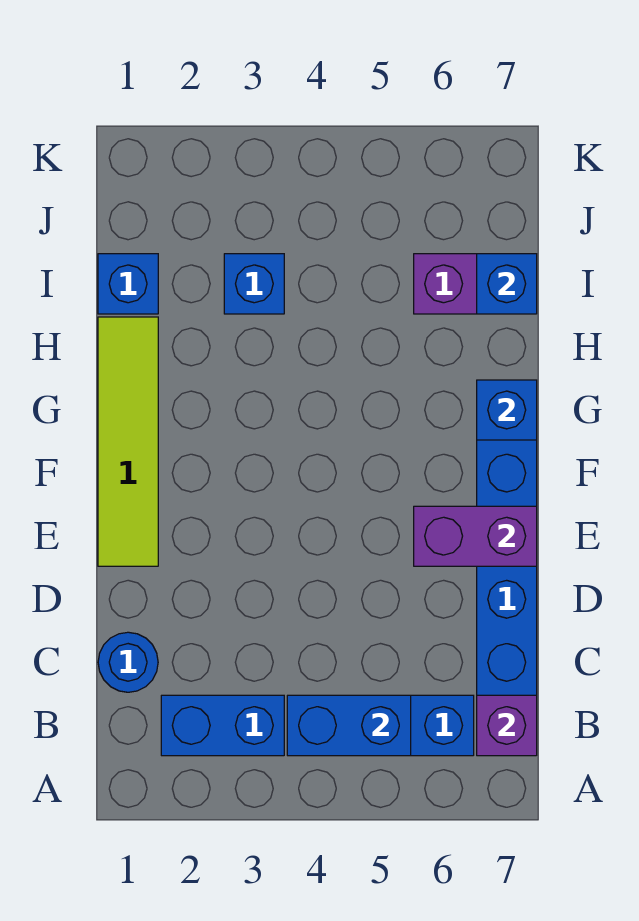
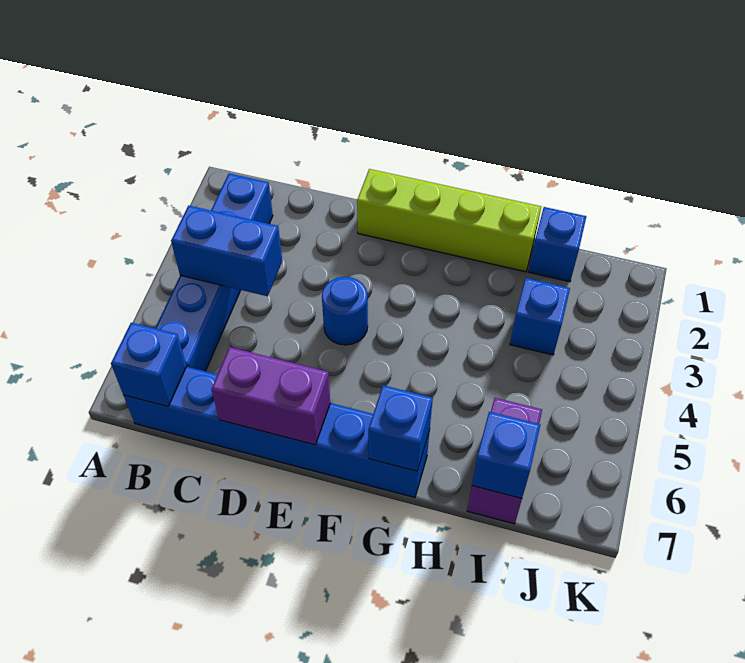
blue 1x2 brick [287,695,411,756] -> blue 1x2 brick turned to [171,206,282,296]
purple 1x1 brick [477,695,537,756] -> blue 1x1 brick [111,323,187,406]
blue 1x1 round brick [98,632,158,692] -> blue 1x1 round brick moved to [322,277,368,345]
lime 1x4 tile [98,317,158,566] -> lime 1x4 brick [357,169,541,272]
purple 1x2 brick [414,506,537,566] -> purple 1x2 brick turned to [212,347,330,445]

